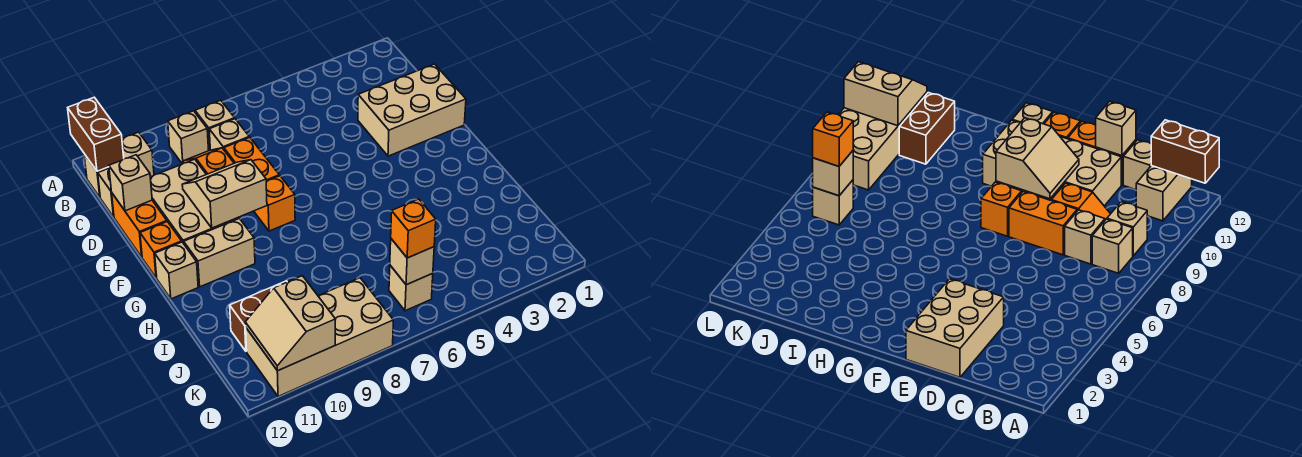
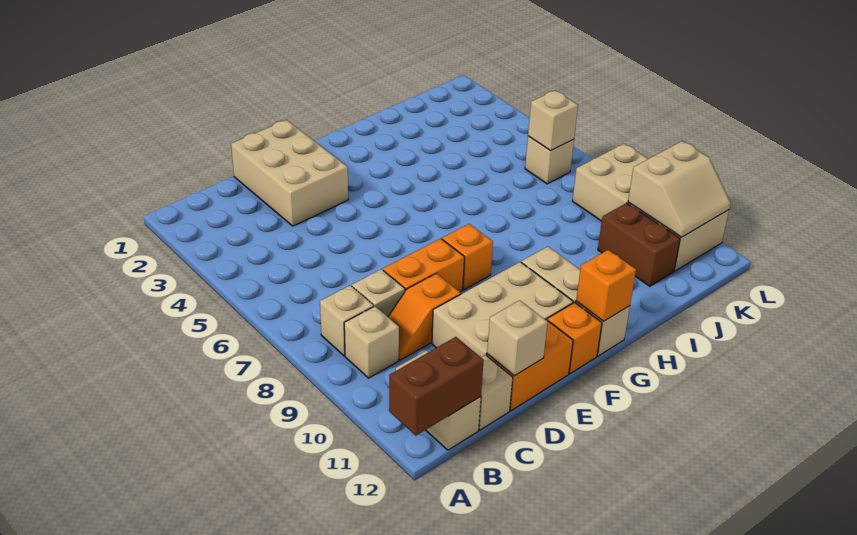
tan 2x2 slope [182,160,267,228] -> none
orange 1x1 brick [391,199,436,258] -> orange 1x1 brick moved to [576,250,636,322]

